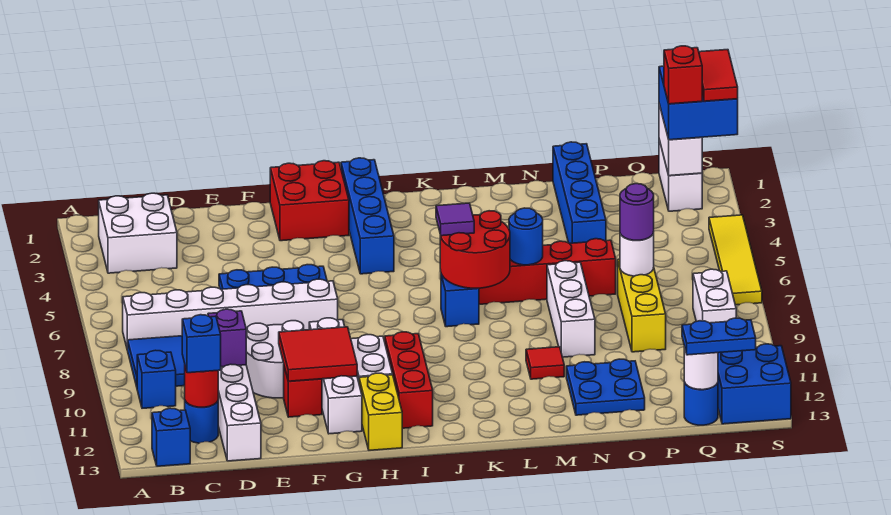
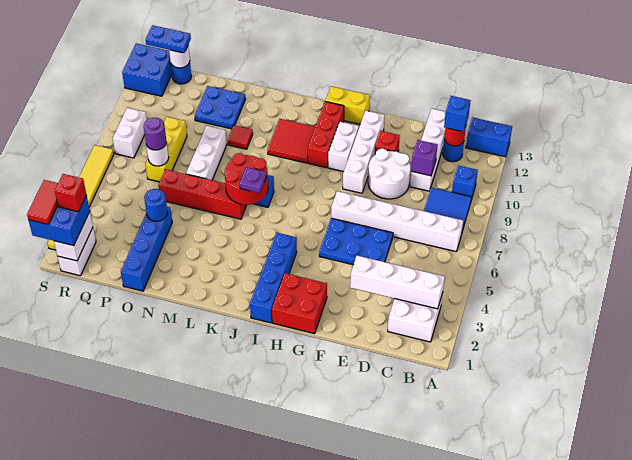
none -> white 1x4 brick [350,256,445,309]
blue 1x1 brick [152,408,190,466] -> blue 1x2 brick [466,117,512,157]
red 2x2 tile [279,327,357,381] -> red 2x2 tile moved to [267,119,315,163]
yellow 1x2 brick [359,373,402,450] -> yellow 1x2 brick turned to [325,86,370,124]
purple 1x1 tile [436,203,474,236] -> purple 1x1 plate [240,167,266,193]
blue 1x1 round brick [509,208,543,265] -> blue 1x1 round brick moved to [144,189,168,221]
yellow 1x4 tile [709,215,762,305] -> yellow 1x6 tile [48,145,114,250]

